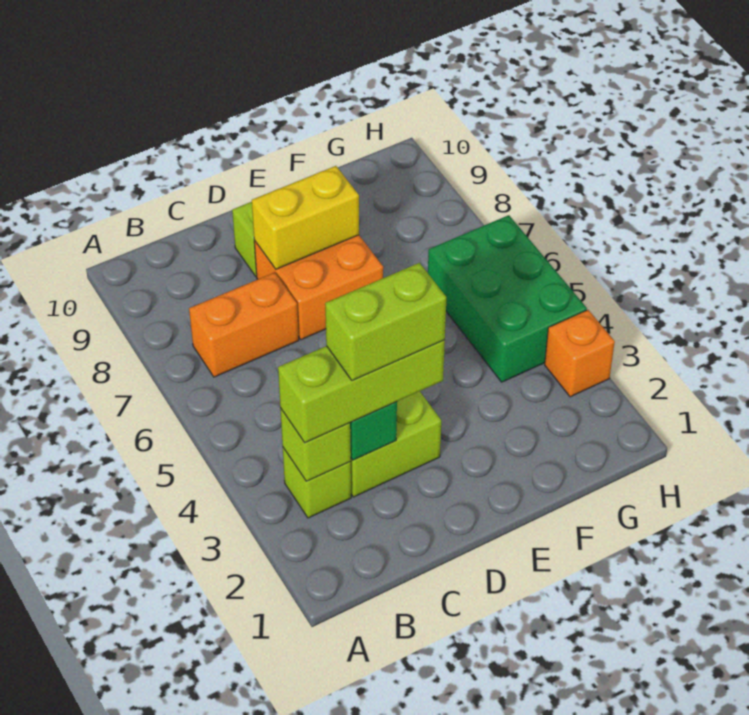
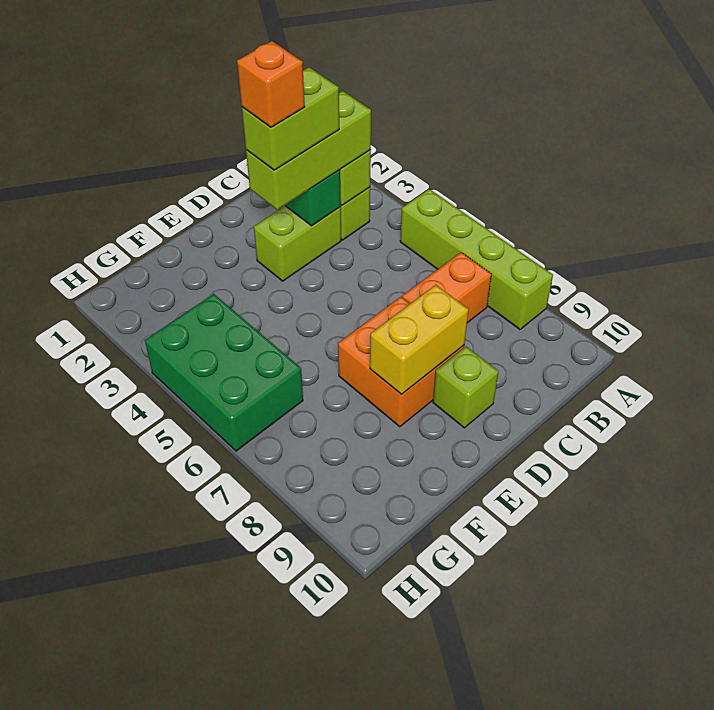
none -> lime 1x4 brick [400,189,553,329]
orange 1x1 brick [545,310,615,397] -> orange 1x1 brick moved to [237,41,305,127]

